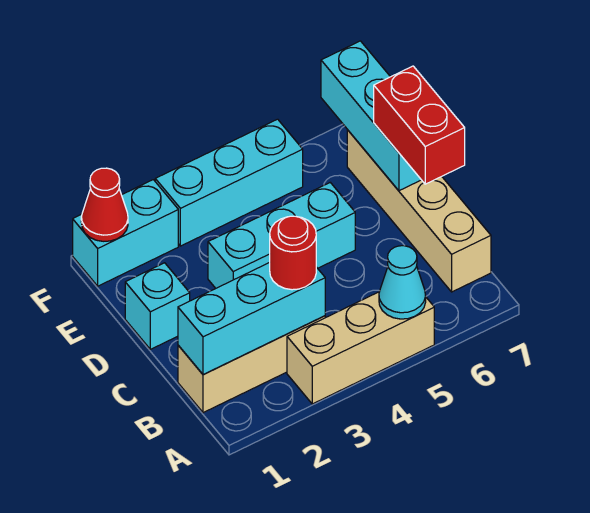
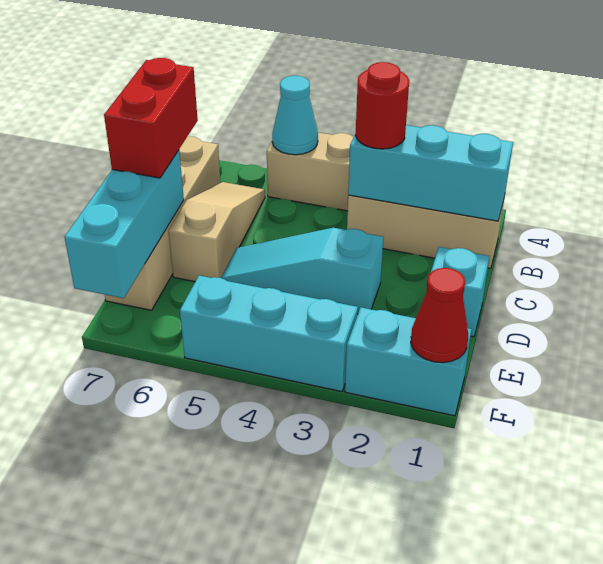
none -> tan 1x3 slope [168,182,265,282]
cyan 1x3 brick [208,183,355,288] -> cyan 1x3 slope [221,228,383,314]

